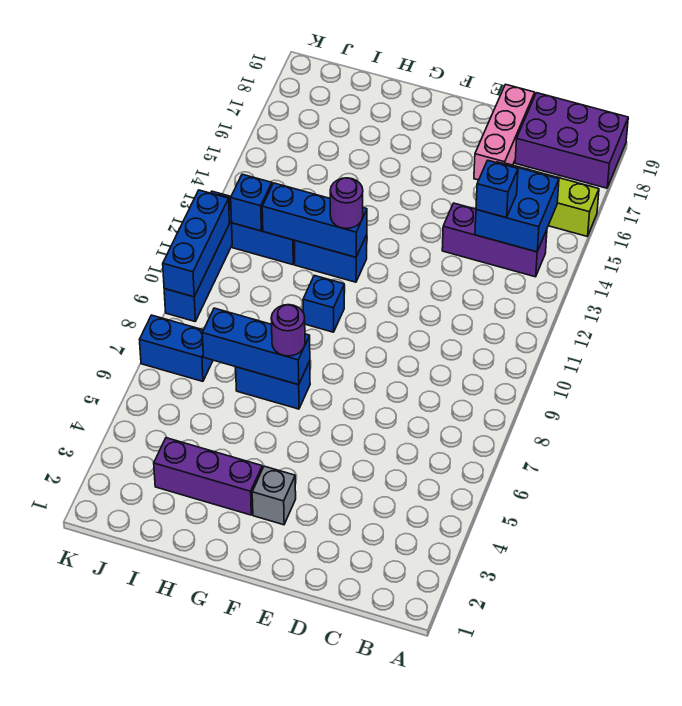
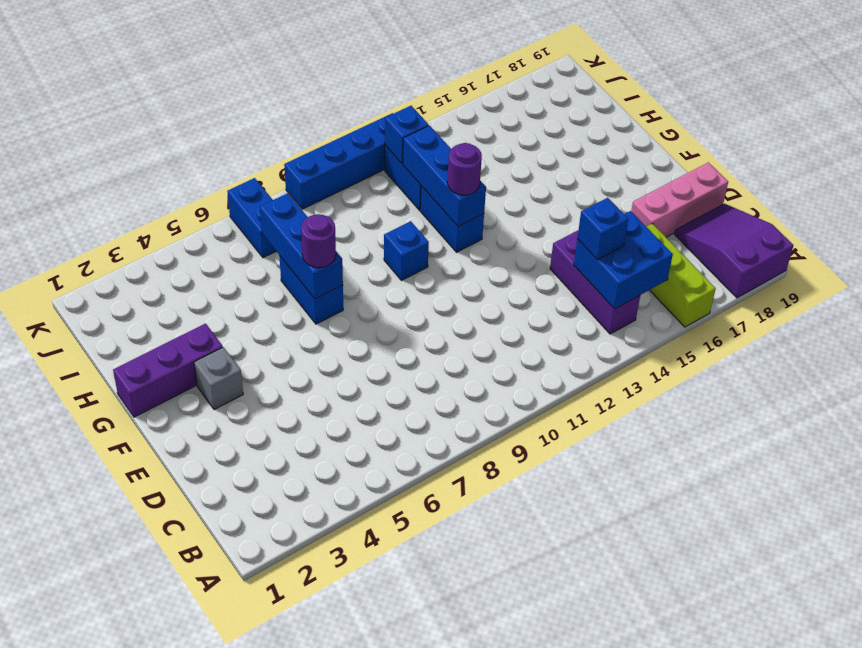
purple 2x3 brick [515,93,628,188] -> purple 2x3 slope [674,204,793,298]
purple 1x3 brick [154,438,262,515] -> purple 1x3 brick turned to [113,324,223,417]
blue 1x3 brick [163,190,229,297] -> none

